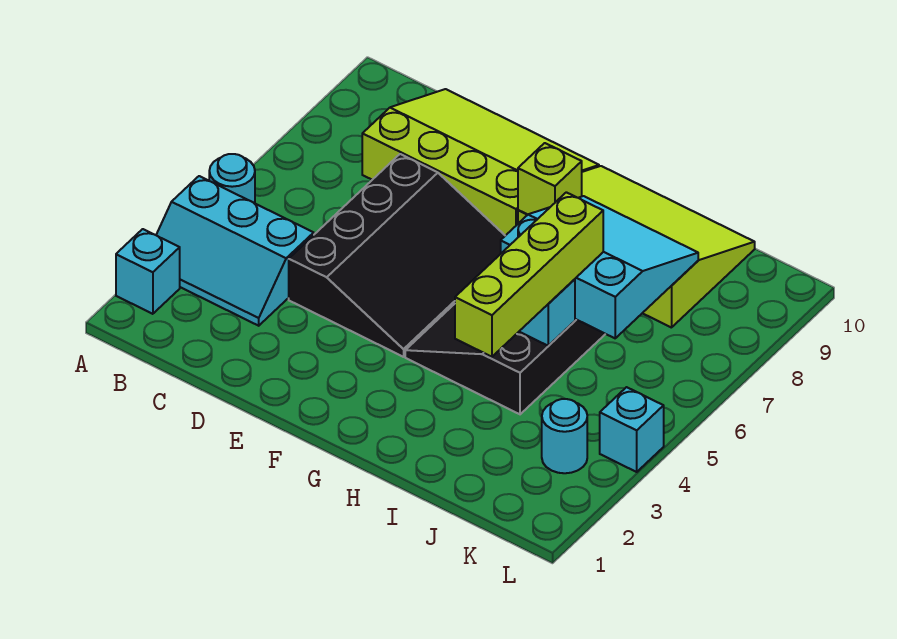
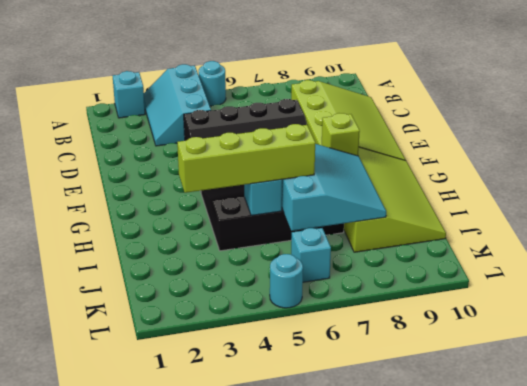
cyan 1x1 round brick [542,399,587,473] -> cyan 1x1 round brick moved to [270,254,303,308]
cyan 1x1 brick [600,387,664,472] -> cyan 1x1 brick moved to [291,228,331,282]

